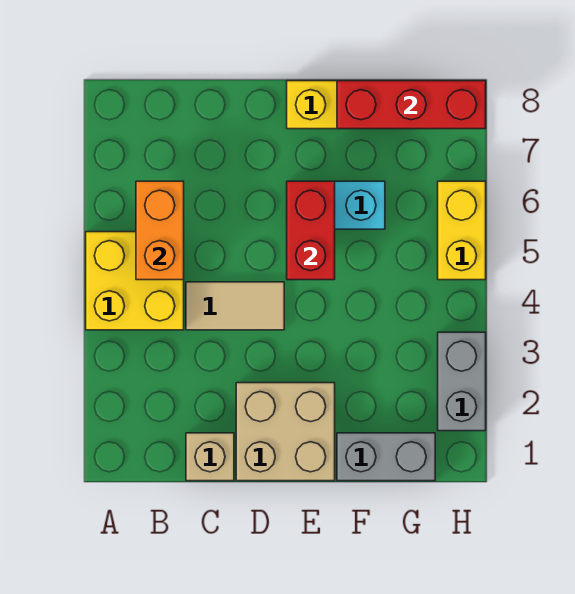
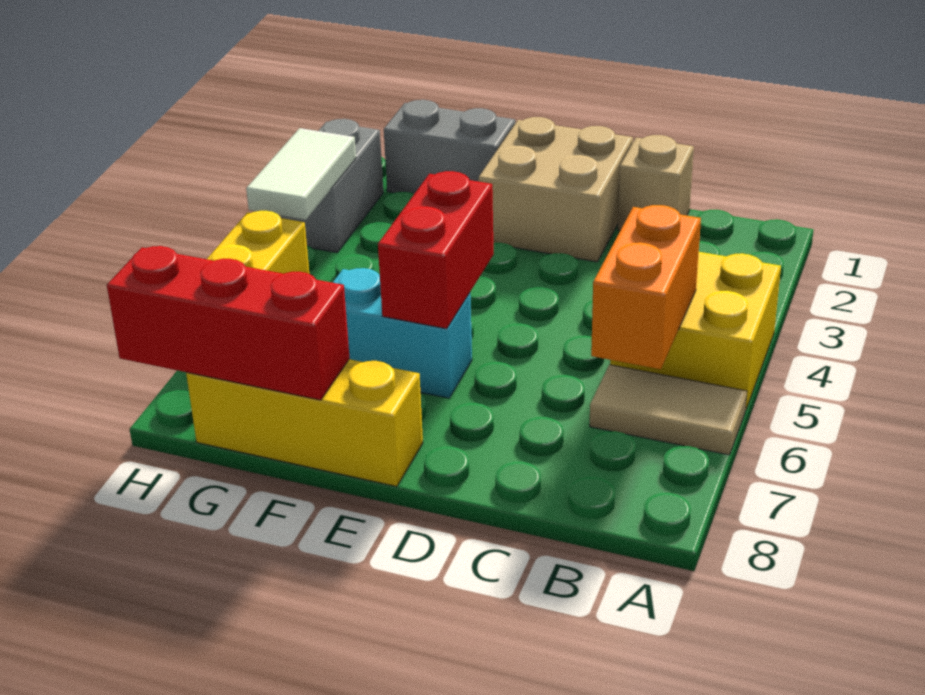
tan 1x2 tile [186,282,284,330] -> tan 1x2 tile moved to [590,365,747,455]
none -> white 1x2 tile [246,128,356,220]

